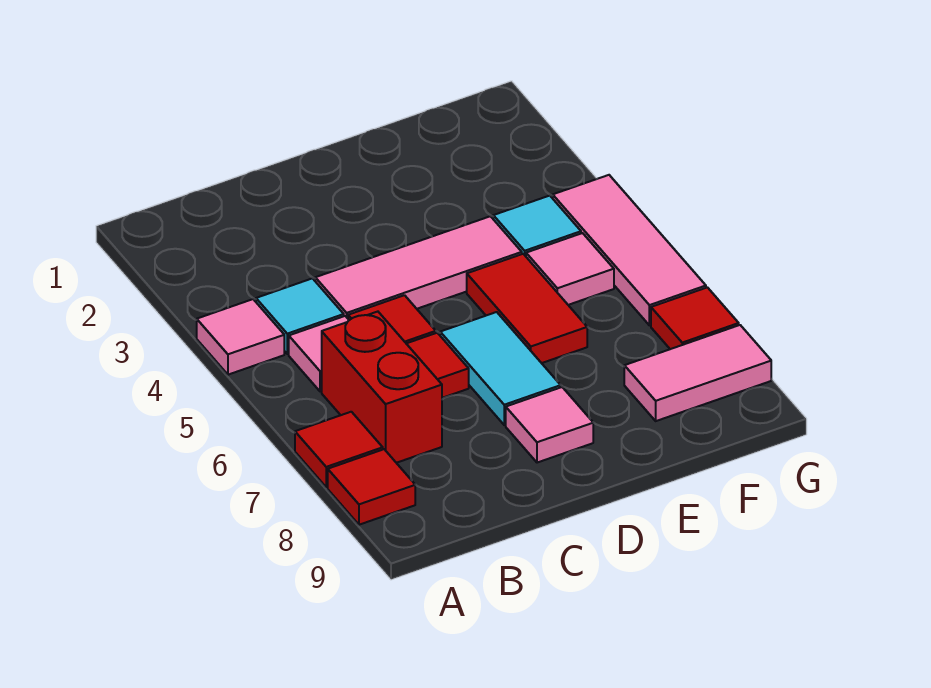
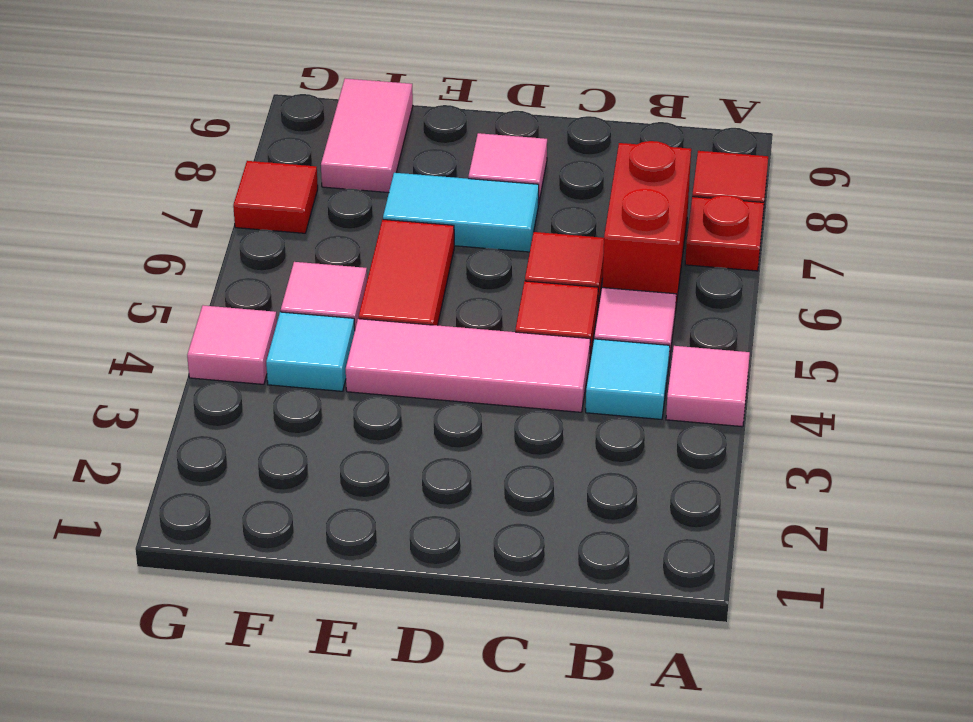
red 1x1 tile [295,412,383,487] -> red 1x1 plate [685,195,764,271]
cyan 1x2 tile [440,312,561,425] -> cyan 1x2 tile turned to [383,173,539,252]
pink 1x2 tile [624,325,771,421] -> pink 1x2 tile turned to [321,79,413,193]
pink 1x3 tile [553,175,706,325] -> pink 1x1 tile [187,305,277,384]

